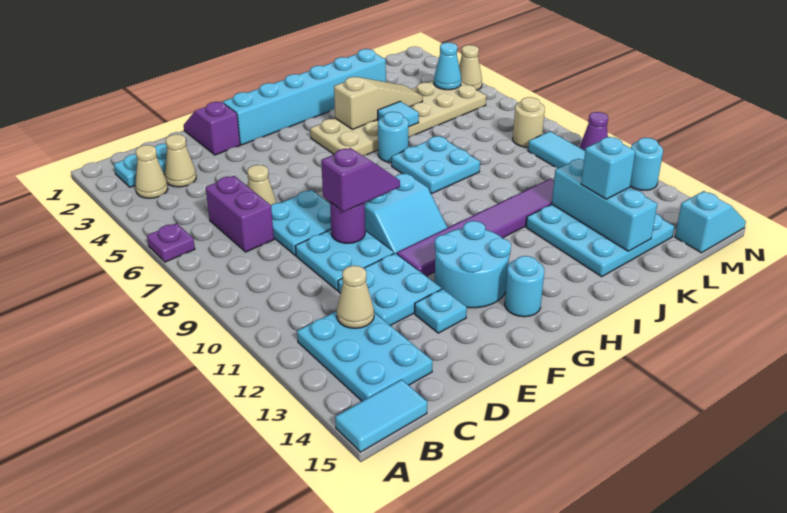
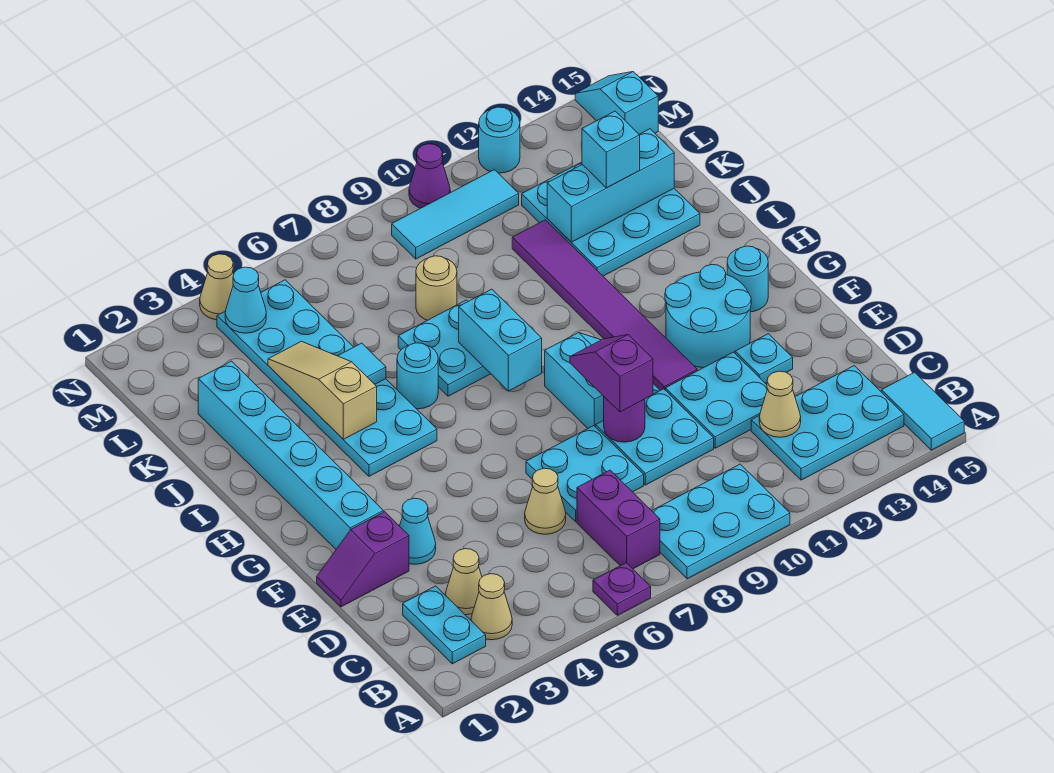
none -> cyan 2x3 plate [652,464,790,579]
purple 1x2 brick [206,176,274,252] -> purple 1x2 brick turned to [577,470,660,569]
none -> cyan 1x1 cone [400,498,436,564]
tan 2x6 plate [310,80,486,156] -> cyan 2x6 plate [217,280,437,476]
none -> cyan 1x2 brick [459,289,542,391]
tan 1x1 round brick [513,97,545,147] -> tan 1x1 round brick moved to [416,256,457,320]

